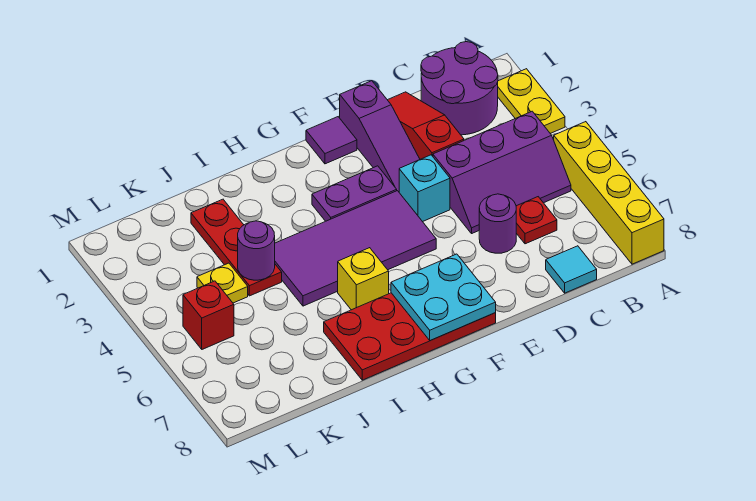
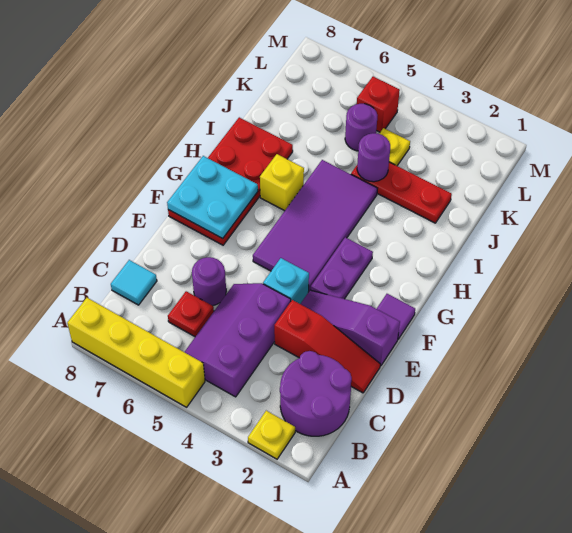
yellow 1x2 plate [498,69,565,133] -> yellow 1x1 plate [248,411,295,459]
none -> purple 1x1 round brick [345,104,378,151]

